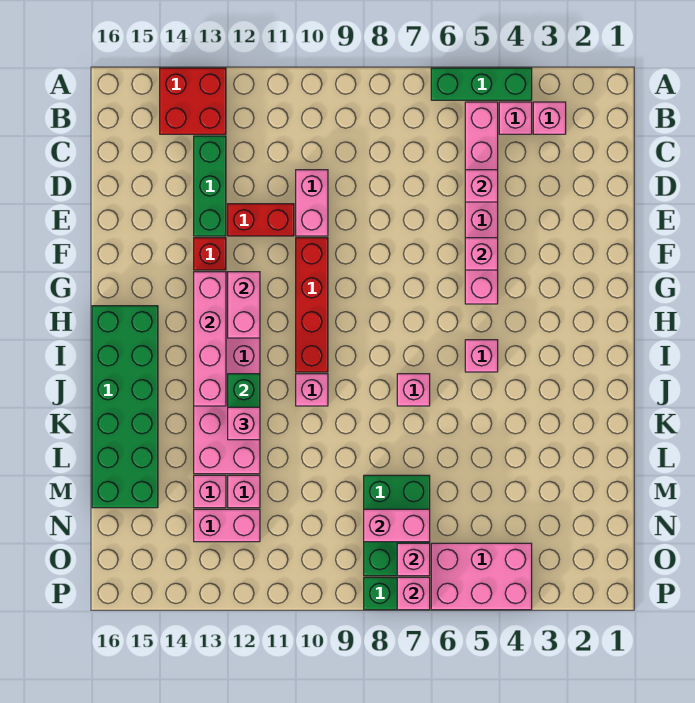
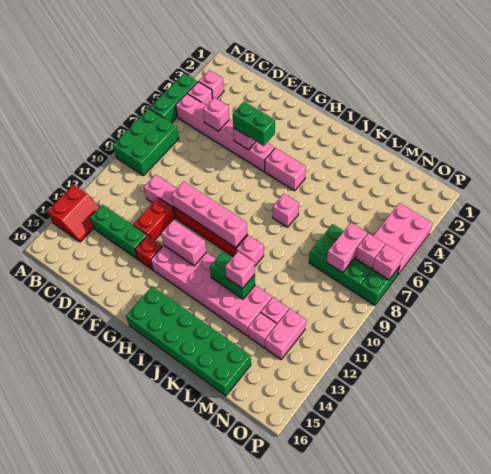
none -> green 2x3 brick [113,109,179,176]
red 2x2 brick [160,68,226,134] -> red 2x2 slope [48,185,99,242]
none -> green 1x2 brick [233,102,275,146]
pink 1x4 brick [194,272,226,406] -> pink 1x4 brick moved to [172,181,247,248]
pink 1x1 brick [465,340,498,372] -> pink 1x2 brick [265,148,306,191]

